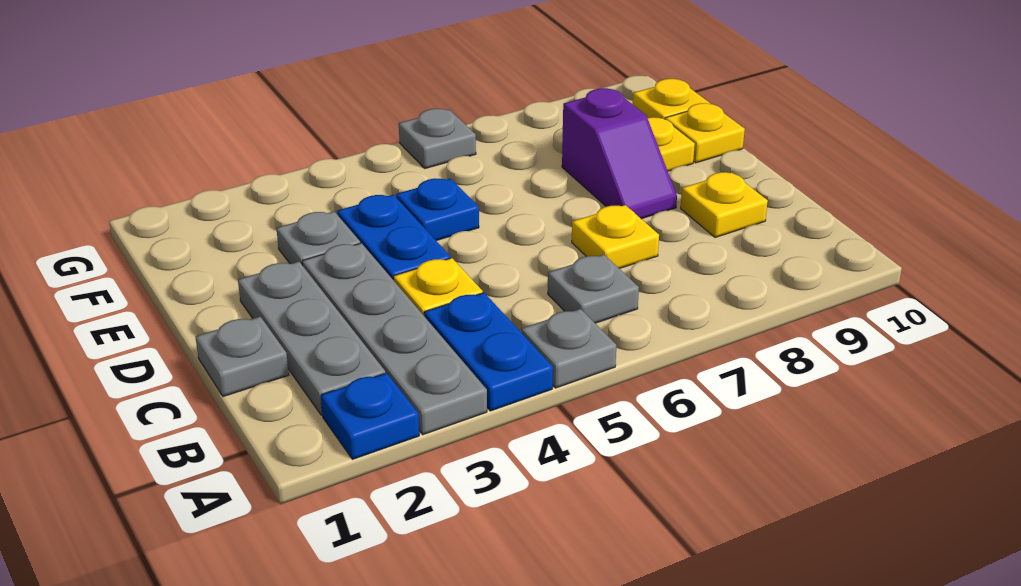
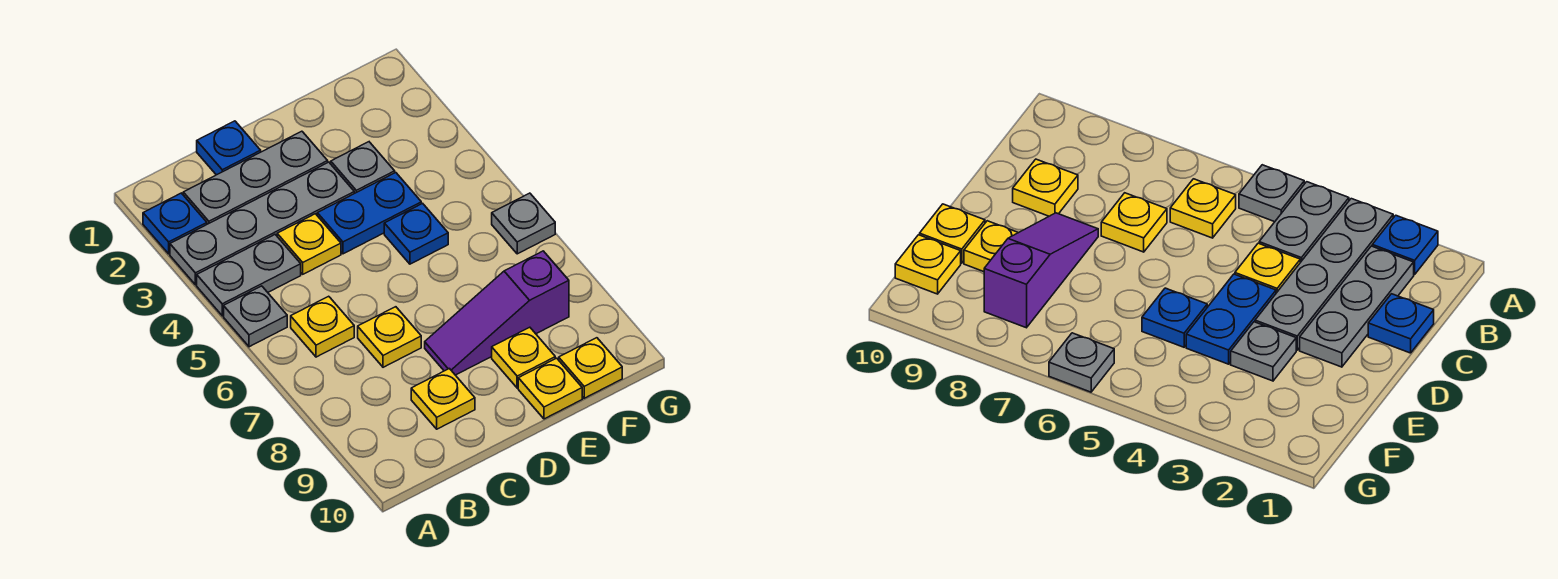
blue 1x2 plate [424,293,553,411] -> grey 1x2 plate [197,235,301,316]
grey 1x1 plate [548,255,639,323] -> yellow 1x1 plate [291,296,354,357]
grey 1x1 plate [195,317,289,397] -> blue 1x1 plate [197,121,261,175]
purple 1x2 slope [562,88,677,219] -> purple 1x3 slope [425,251,569,375]

